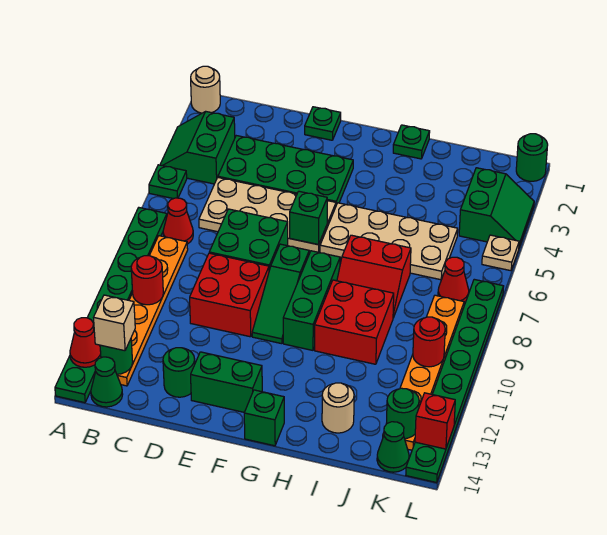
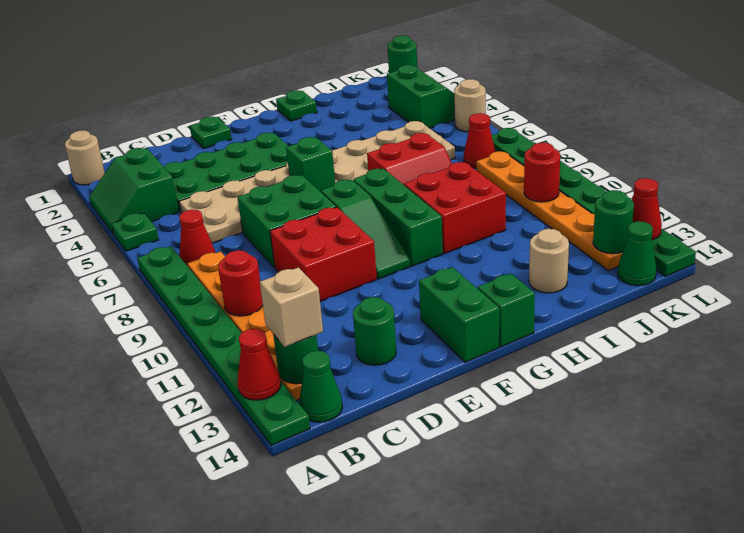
green 1x2 brick [191,352,262,412] -> green 1x2 brick turned to [419,267,499,362]
tan 1x1 plate [482,235,519,271] -> tan 1x1 round brick [454,79,486,132]
red 1x1 brick [415,393,455,449] -> red 1x1 cone [632,178,662,240]

